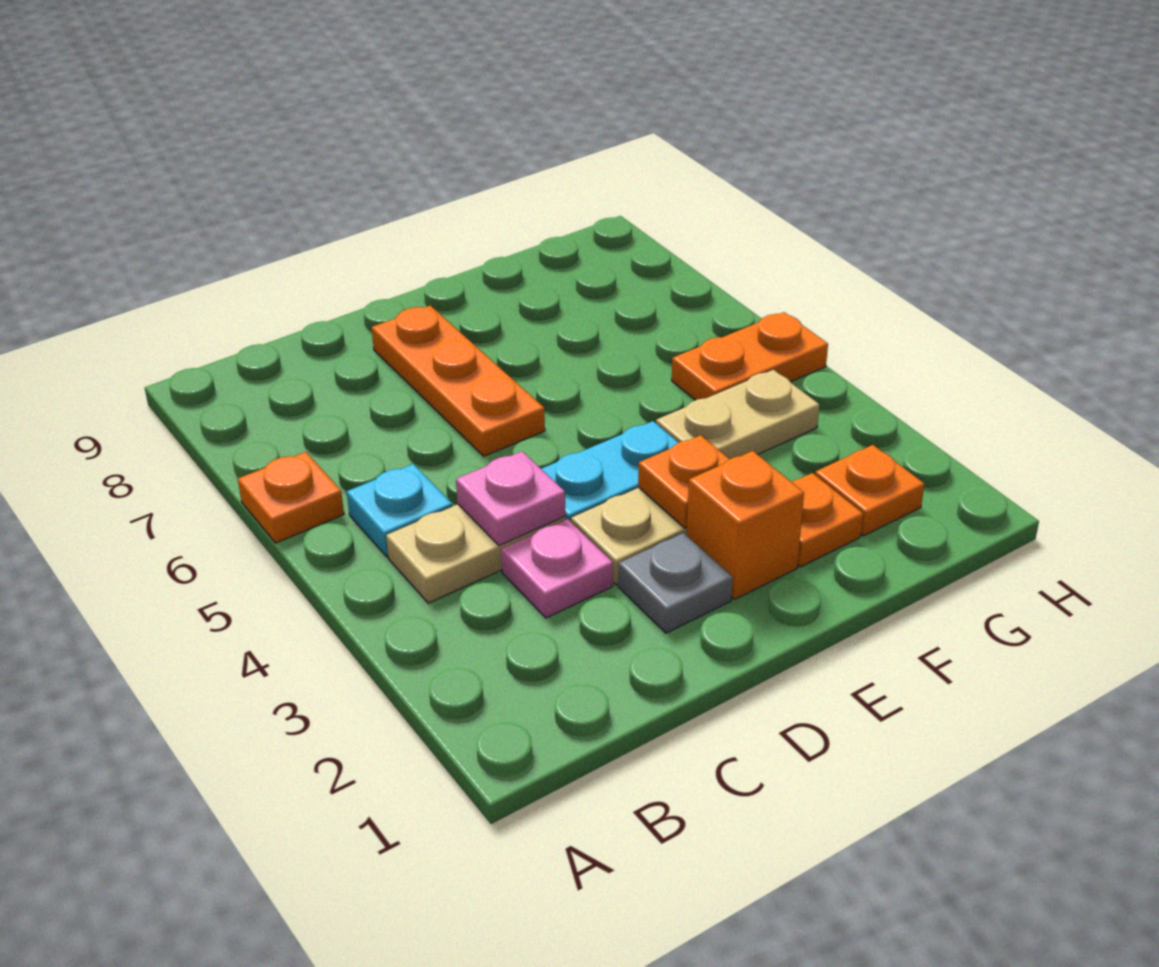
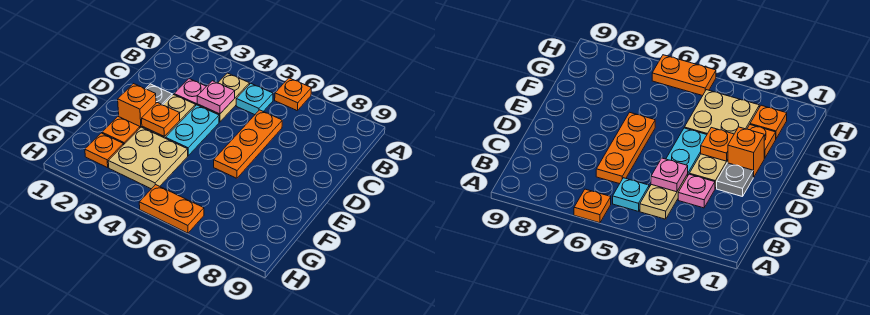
orange 1x3 plate [371,306,545,456] -> orange 1x3 plate turned to [214,110,282,178]
tan 1x2 plate [656,370,819,459] -> tan 2x2 plate [108,127,188,189]
orange 1x2 plate [672,312,828,400] -> orange 1x2 plate turned to [139,185,204,233]

